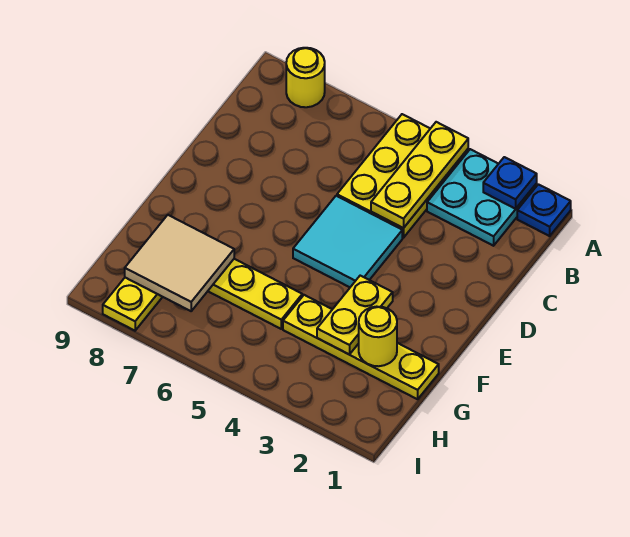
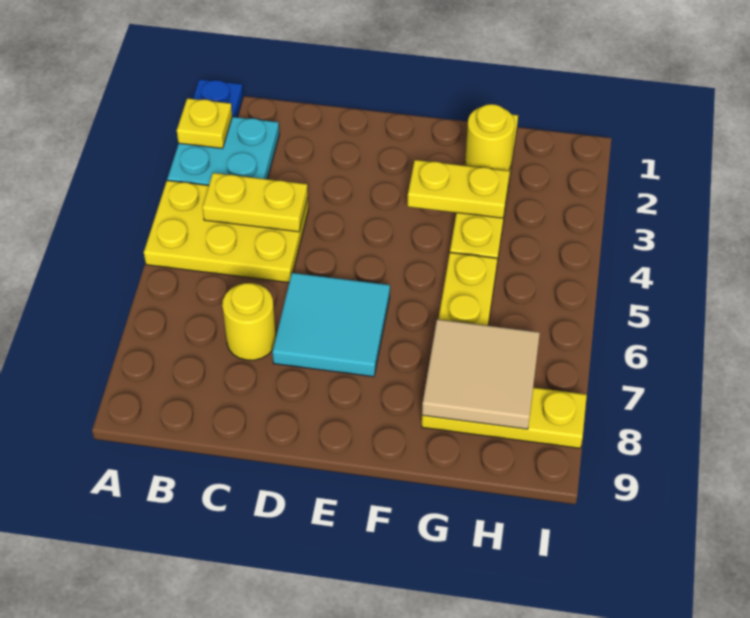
blue 1x1 plate [483,157,537,209] -> yellow 1x1 plate [177,98,232,148]
yellow 1x3 plate [371,122,468,228] -> yellow 1x2 plate [202,173,308,232]
yellow 1x1 round brick [286,48,325,107] -> yellow 1x1 round brick moved to [222,283,276,360]
cyan 2x2 tile [293,196,402,287] -> cyan 2x2 tile moved to [272,273,390,377]

